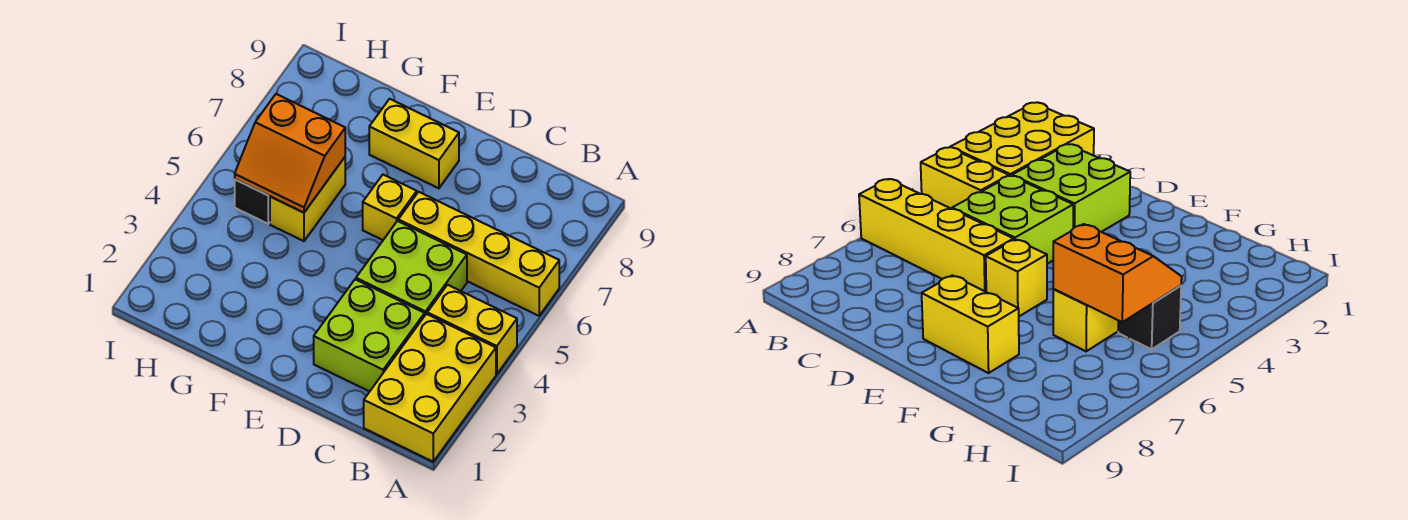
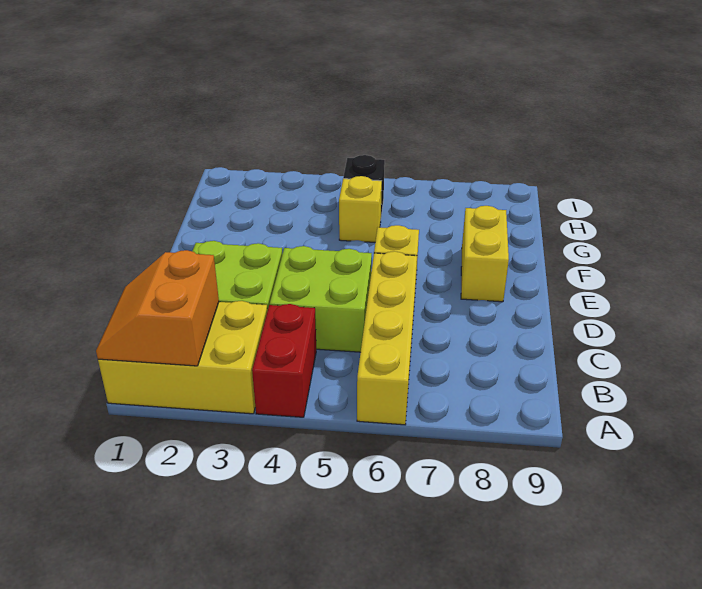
yellow 1x2 brick [427,285,517,374] -> red 1x2 brick [252,304,316,417]
yellow 1x2 brick [270,157,345,241] -> yellow 1x1 brick [339,176,382,242]
orange 2x2 slope [235,94,345,213] -> orange 2x2 slope moved to [96,250,219,366]

